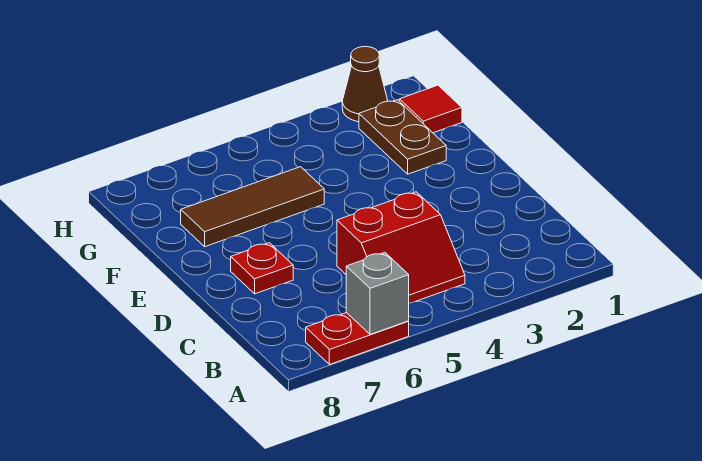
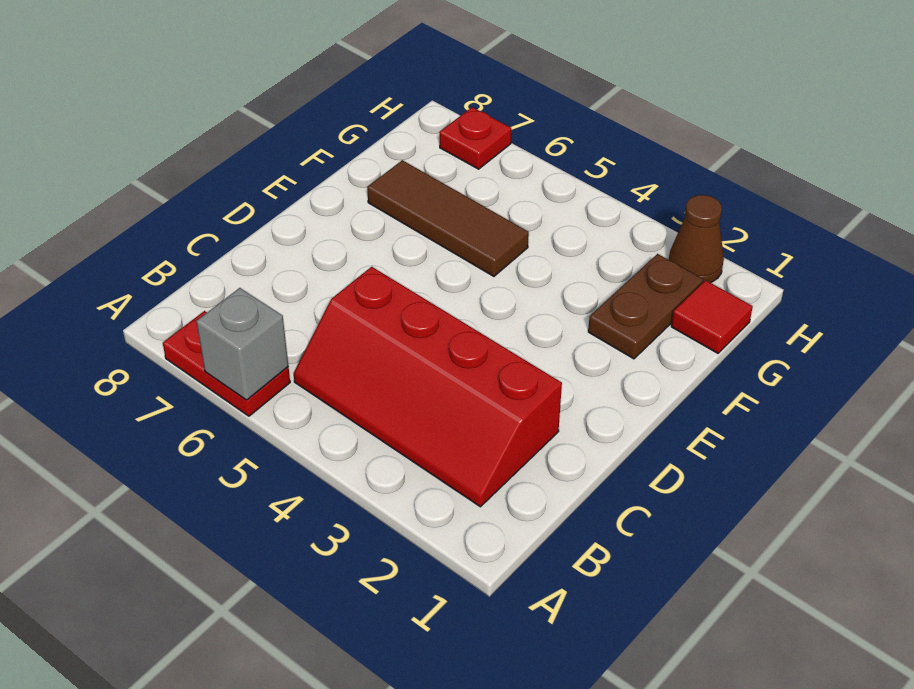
red 2x2 slope [337,192,465,303] -> red 2x4 slope [294,267,562,507]
red 1x1 plate [231,243,293,294] -> red 1x1 plate moved to [440,107,511,169]

